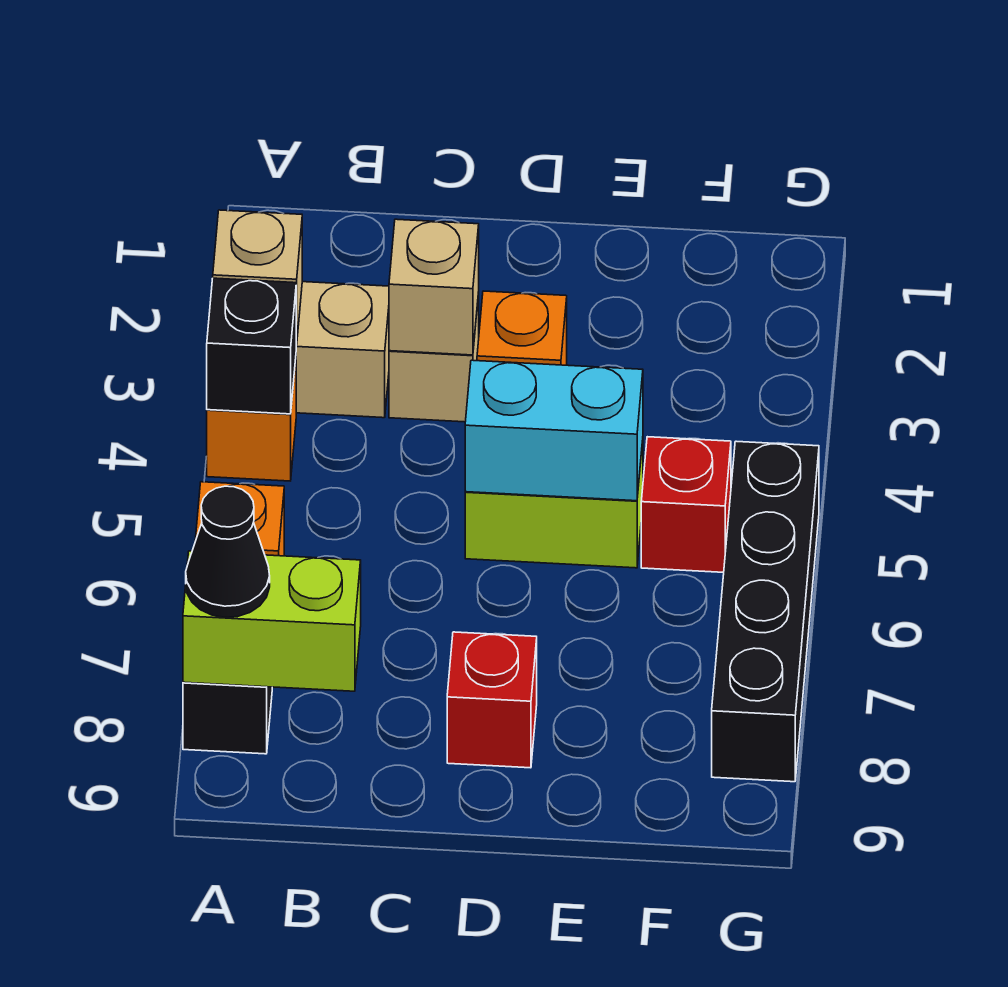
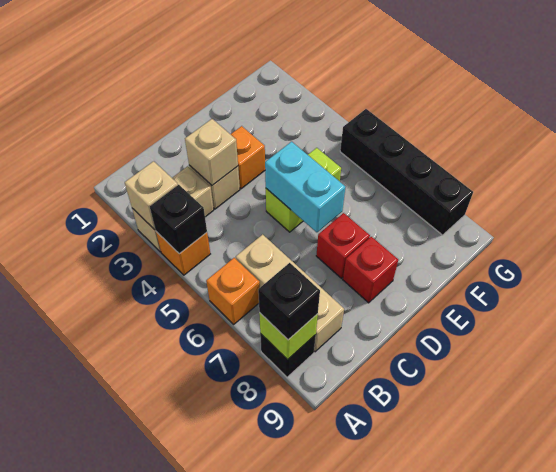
lime 1x2 brick [183,551,361,691] -> lime 1x1 brick [259,313,318,360]
black 1x1 cone [186,486,270,617] -> black 1x1 brick [258,263,320,340]
none -> tan 1x3 brick [236,234,344,352]
cyan 1x2 brick [465,360,643,501] -> cyan 1x2 brick turned to [265,142,345,232]
red 1x1 brick [641,437,731,572] -> red 1x1 brick moved to [316,213,370,278]

